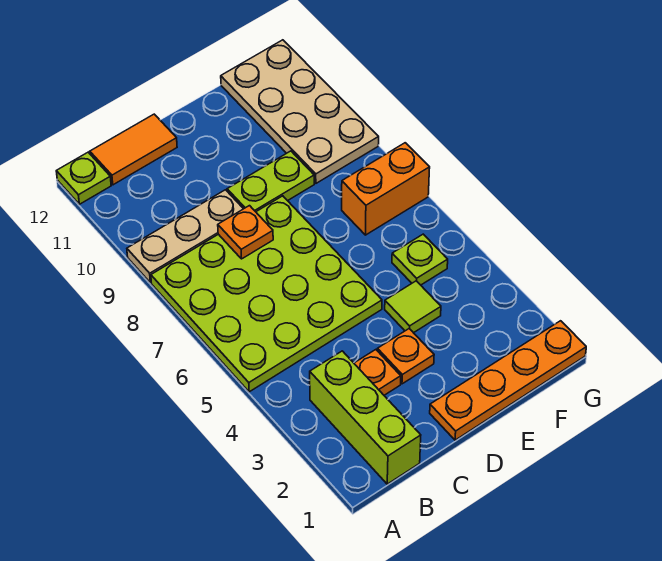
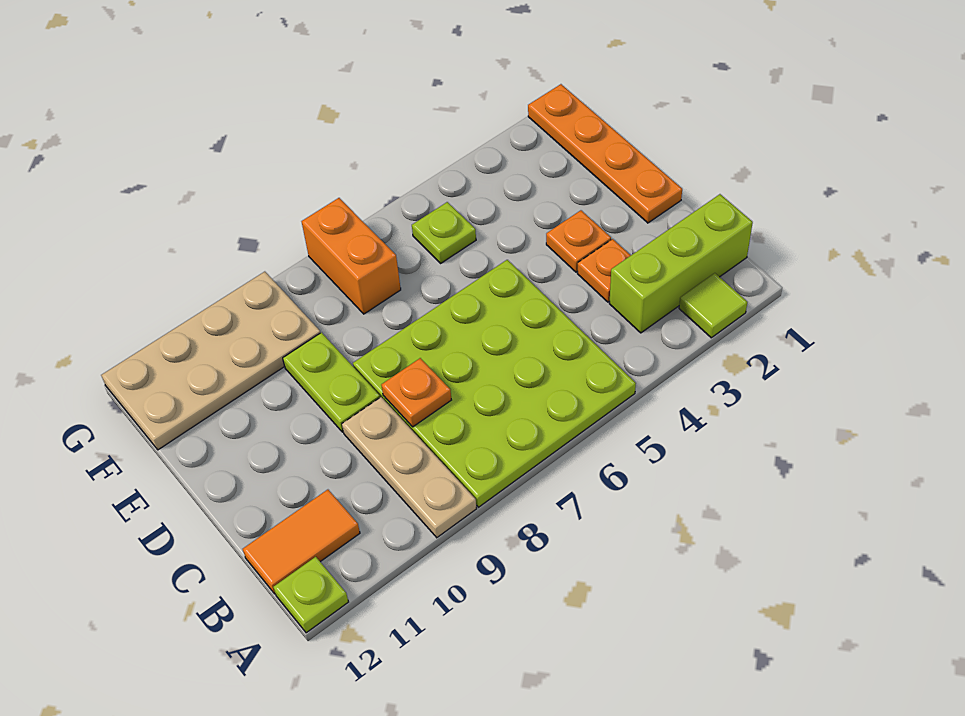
orange 1x2 tile [90,114,177,185] -> orange 1x2 tile turned to [243,490,360,594]
lime 1x1 tile [385,281,441,333] -> lime 1x1 tile moved to [679,273,747,338]

